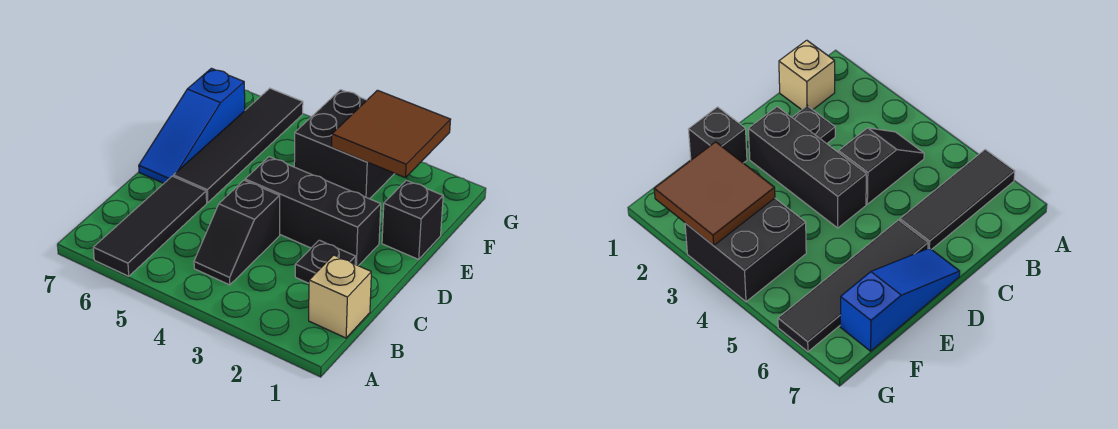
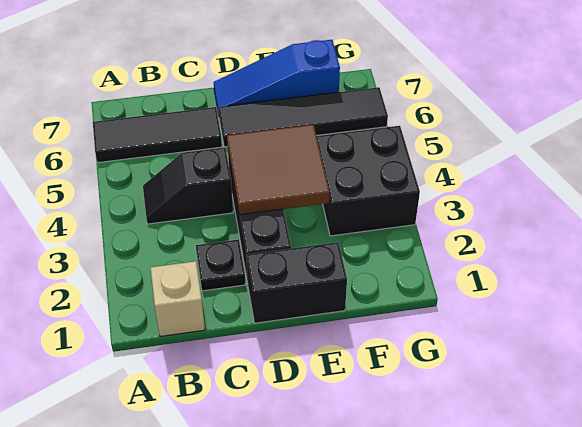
black 1x1 brick [382,180,443,259] -> black 1x2 brick [246,242,347,323]
brown 2x2 tile [332,90,451,178] -> brown 2x2 tile moved to [227,124,330,215]

